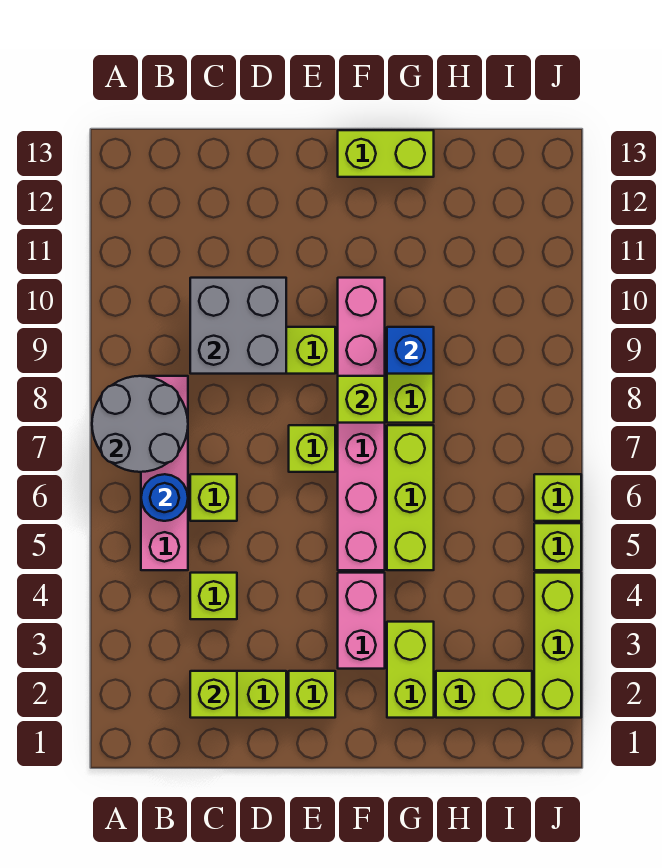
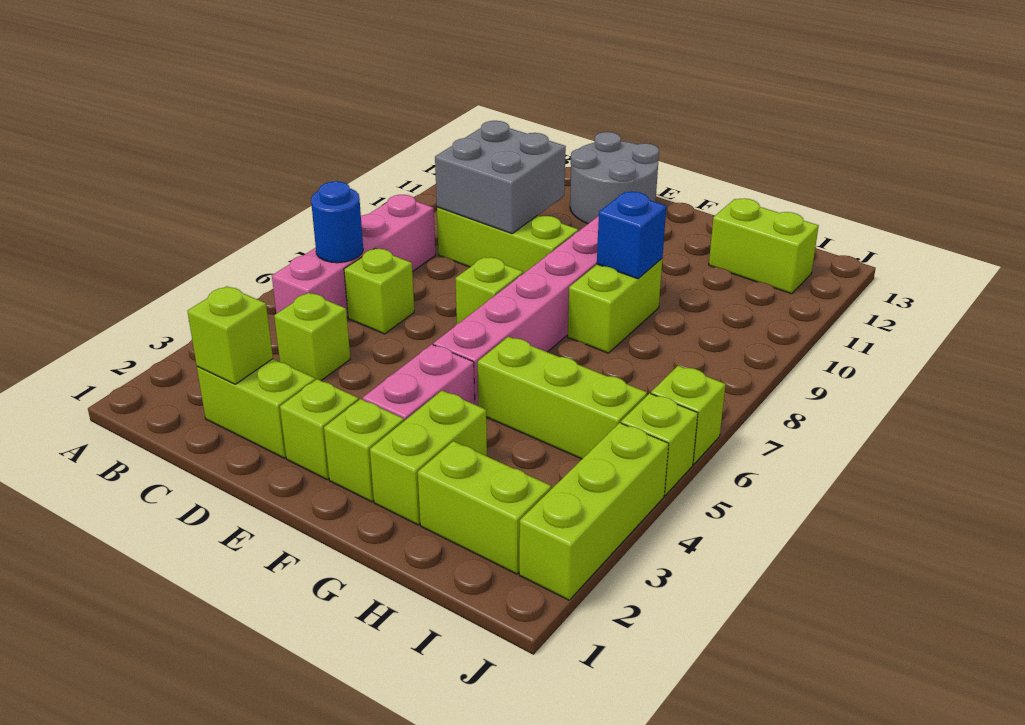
grey 2x2 round brick [92,376,188,472] -> grey 2x2 round brick moved to [570,132,659,224]
lime 1x1 brick [338,376,385,423] -> lime 1x1 brick moved to [324,399,404,502]
lime 1x2 brick [338,130,434,177] -> lime 1x2 brick moved to [709,198,819,294]
lime 1x3 brick [387,425,434,570] -> lime 1x3 brick turned to [478,337,647,459]

